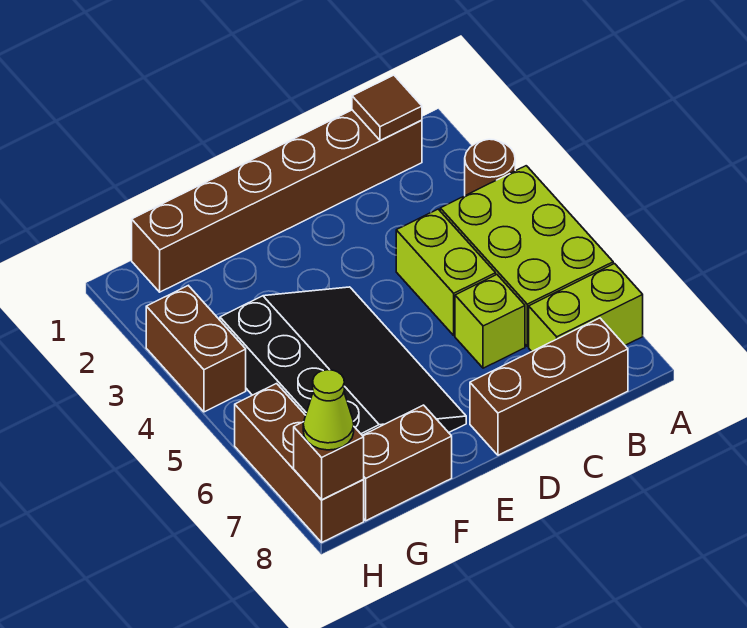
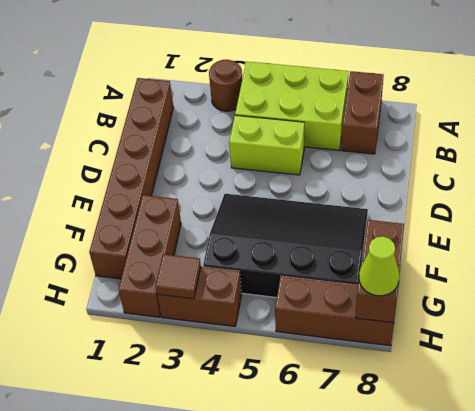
lime 1x2 brick [529,264,643,351] -> brown 1x2 brick [341,71,384,154]
brown 1x1 tile [352,75,422,140] -> brown 1x1 tile moved to [156,254,201,299]
brown 1x3 brick [470,318,628,455] -> brown 1x3 brick moved to [119,195,181,317]
lime 1x1 brick [455,275,525,368] -> none

